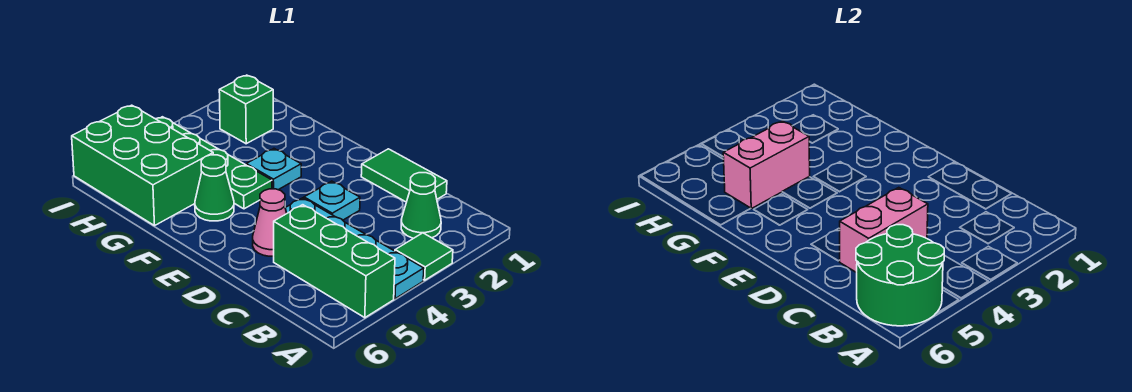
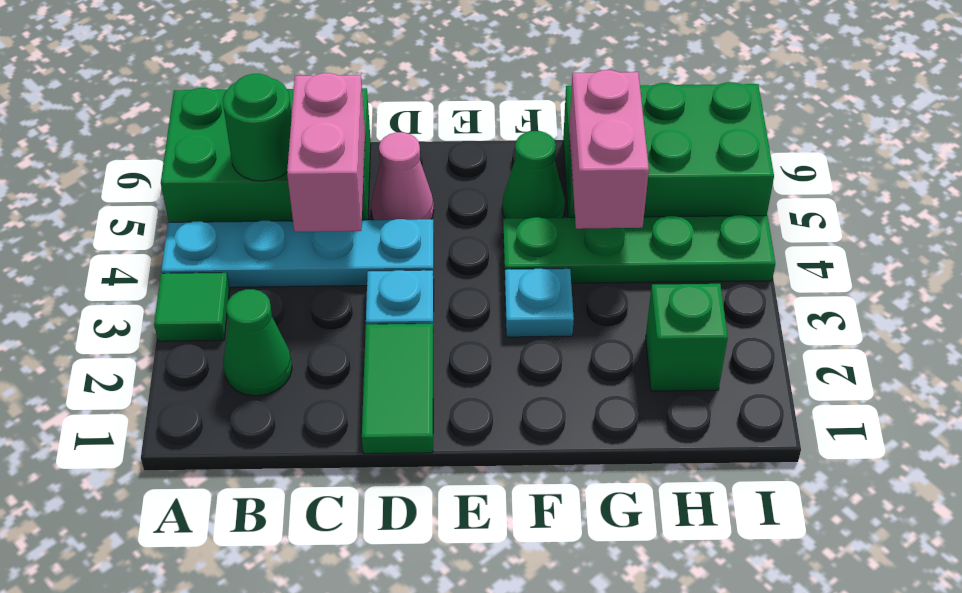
green 1x3 brick [274,205,395,318] -> green 2x3 brick [161,88,371,222]
green 2x2 round brick [856,225,944,326] -> green 1x1 round brick [223,74,292,181]
green 1x2 tile [361,149,447,202] -> green 1x2 tile turned to [362,324,433,454]

